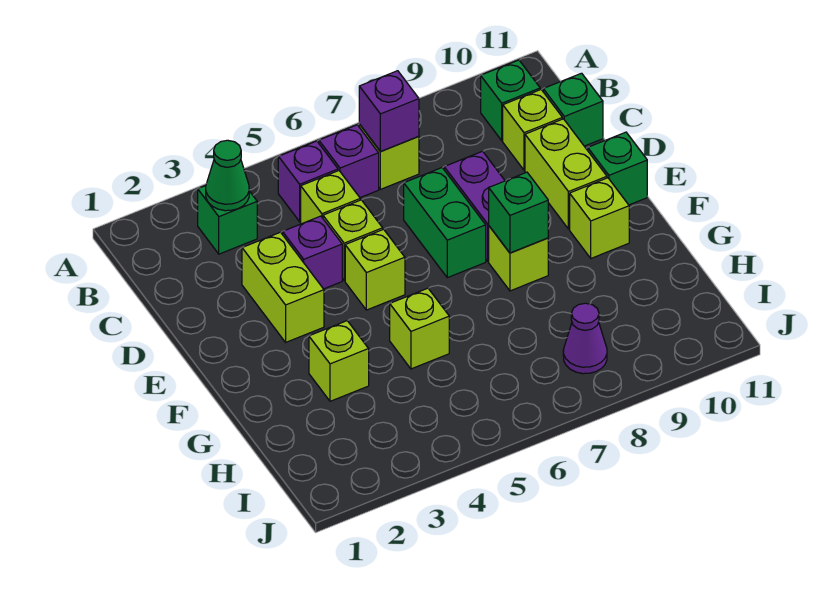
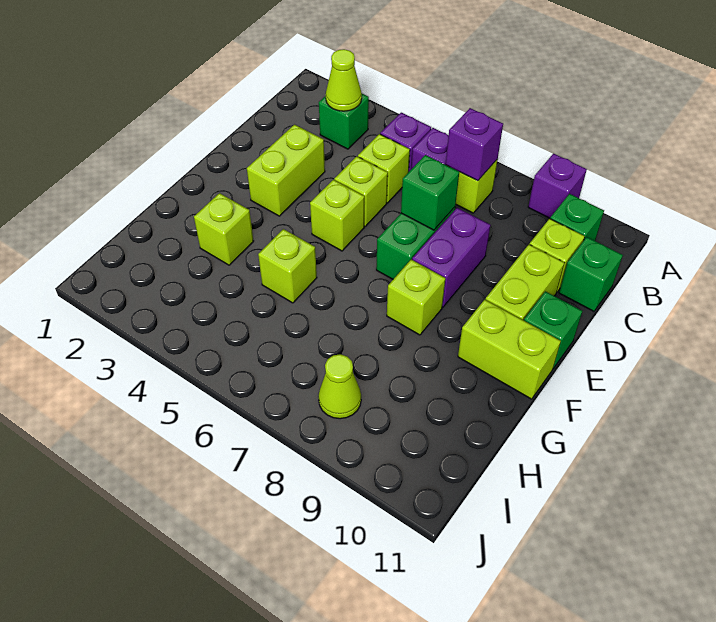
green 1x1 cone [206,140,249,211] -> lime 1x1 cone [326,49,362,111]
purple 1x1 brick [283,216,342,289] -> purple 1x1 brick moved to [528,154,587,218]
green 1x1 brick [489,172,548,253] -> green 1x1 brick moved to [401,155,459,230]
lime 1x1 brick [570,178,629,258] -> lime 1x2 brick [458,300,561,399]
purple 1x1 cone [563,303,607,374] -> lime 1x1 cone [319,354,361,419]

